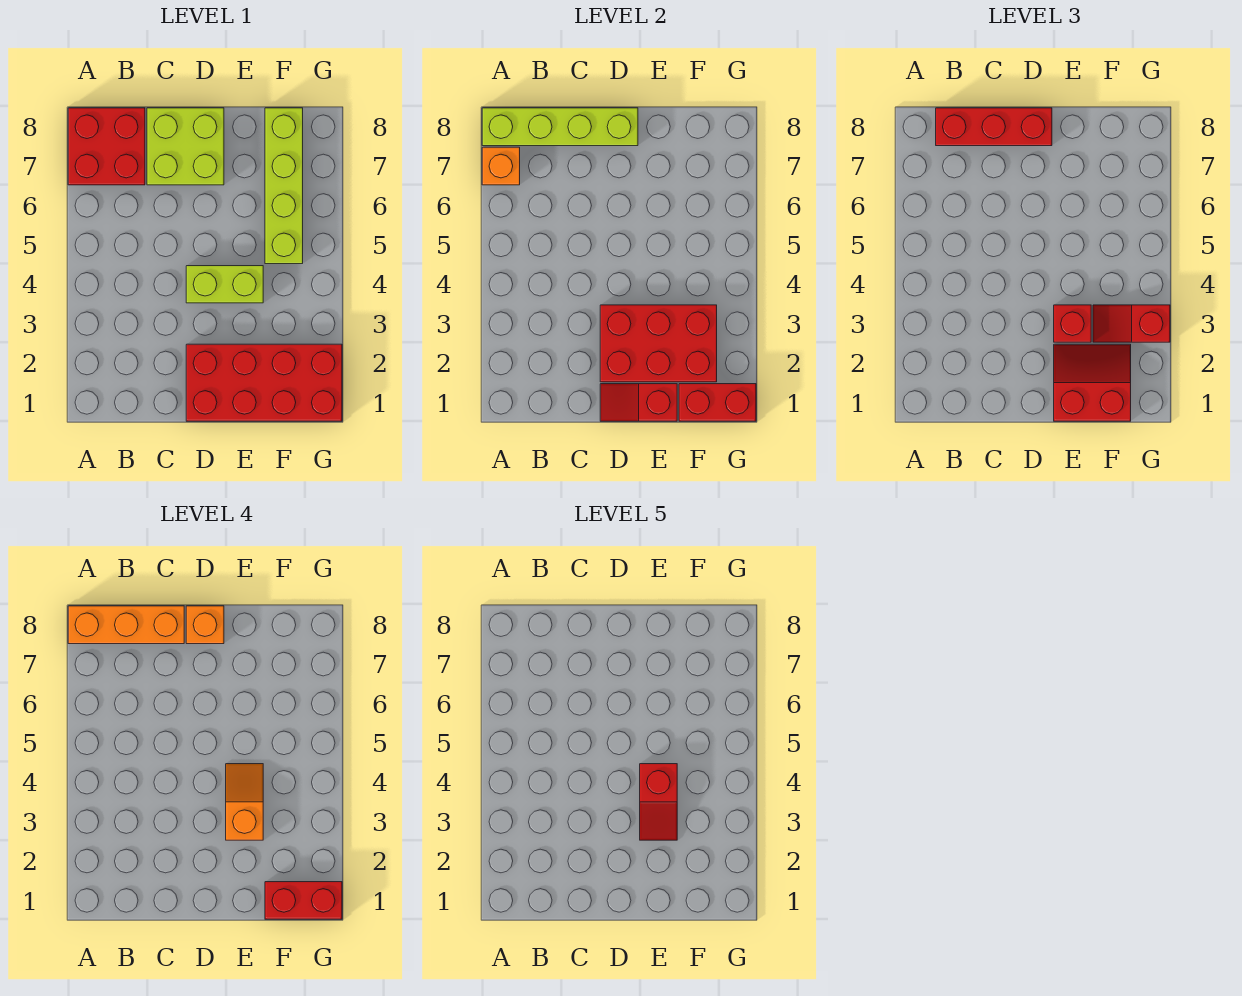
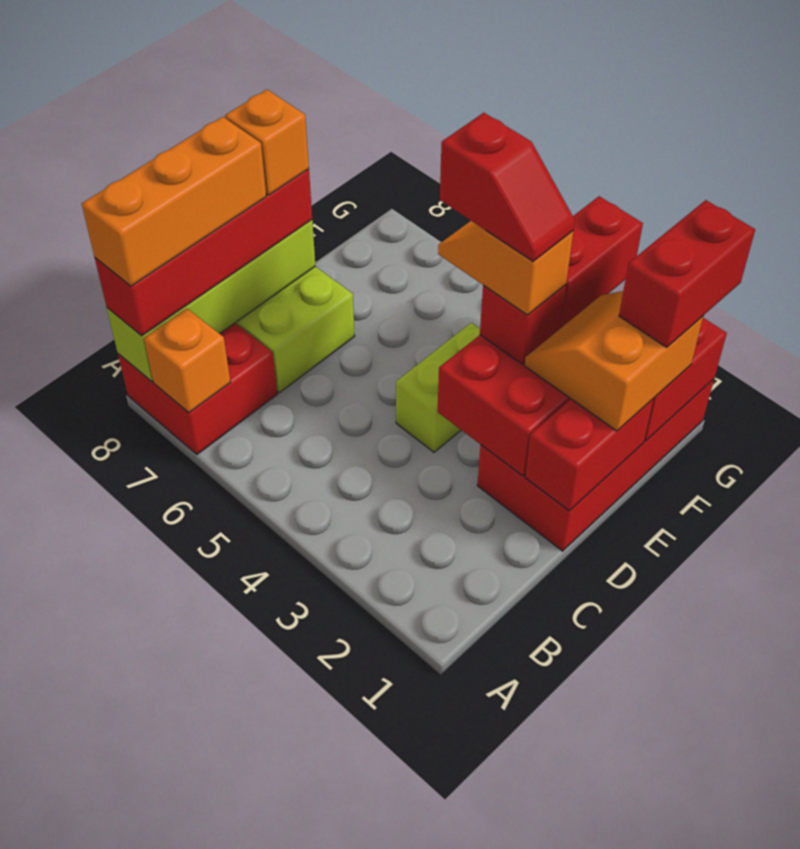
red 1x3 brick [936,108,1052,146] -> red 1x4 brick [95,169,312,336]
red 1x2 slope [600,384,677,421] -> red 1x2 brick [525,399,653,511]
red 2x2 slope [1054,344,1131,421] -> orange 2x2 slope [525,291,703,431]
red 1x2 slope [1093,305,1170,342] -> red 1x2 brick [560,196,643,328]
lime 1x4 brick [265,108,303,264] -> none

